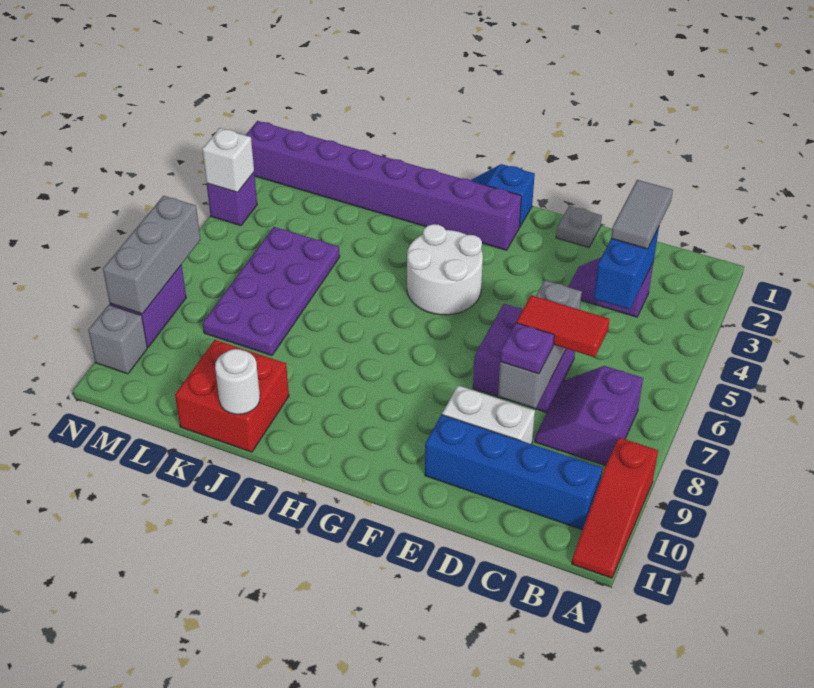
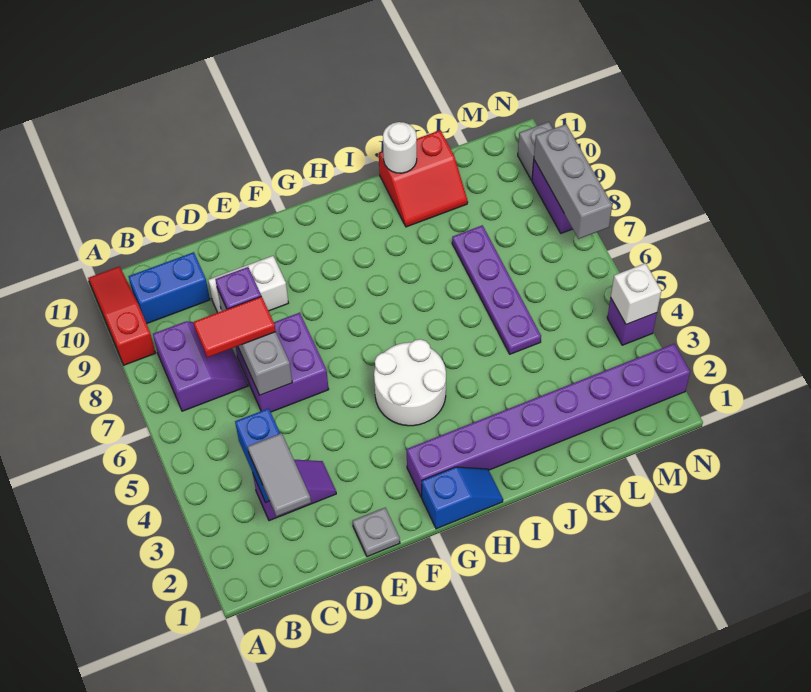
blue 1x4 brick [425,415,602,530] -> blue 1x2 brick [128,252,210,324]
red 2x2 brick [175,340,289,452] -> red 2x2 slope [379,130,468,227]
purple 2x4 plate [203,227,340,356] -> purple 1x4 plate [452,225,541,354]

